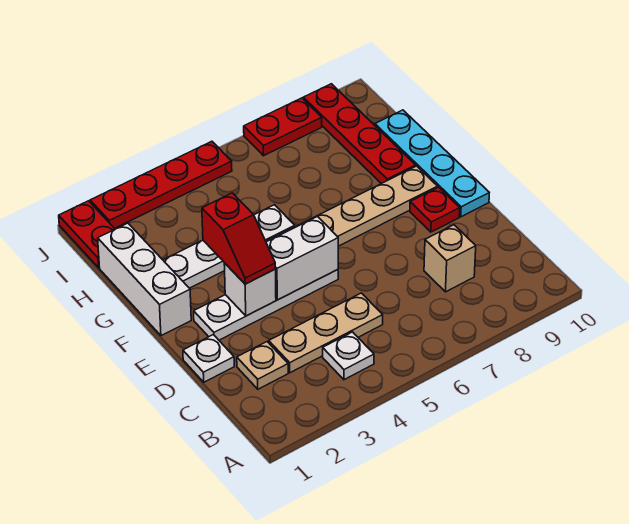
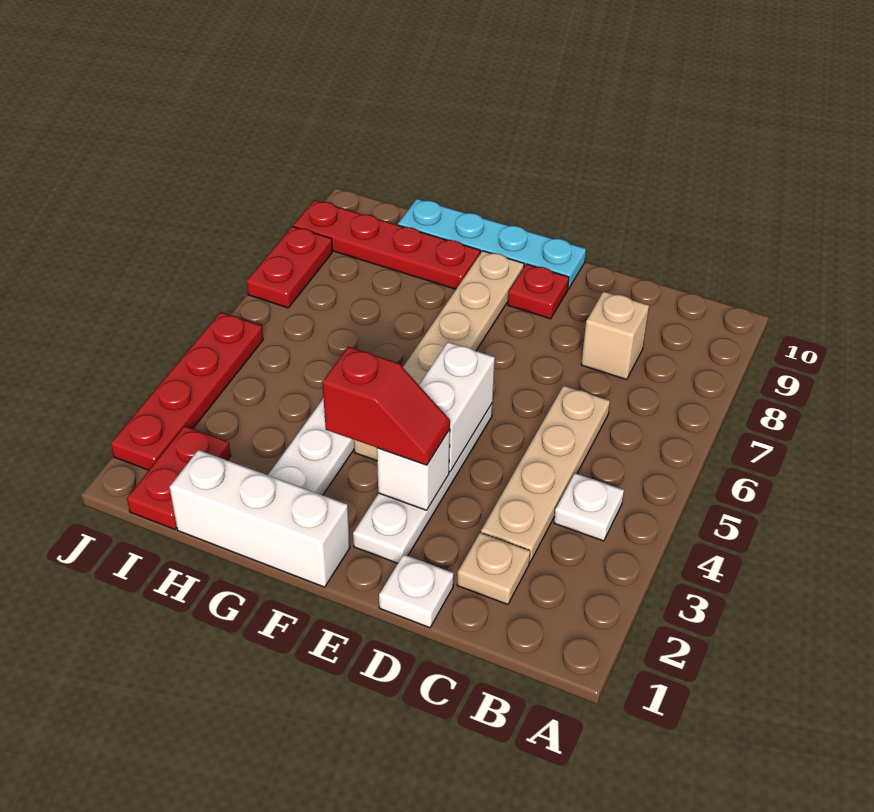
tan 1x3 plate [269,293,383,373] -> tan 1x4 plate [481,386,610,562]
red 1x2 plate [59,201,115,268] -> red 1x2 plate turned to [127,426,231,529]

